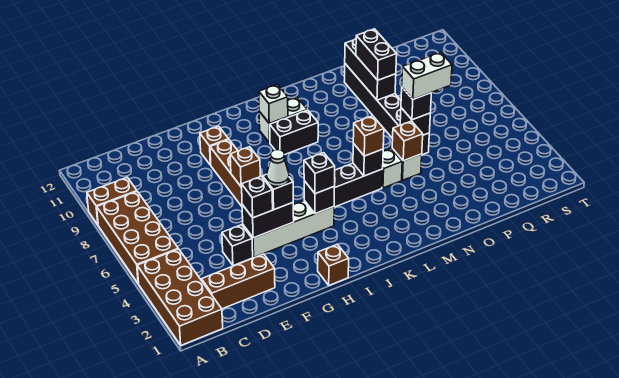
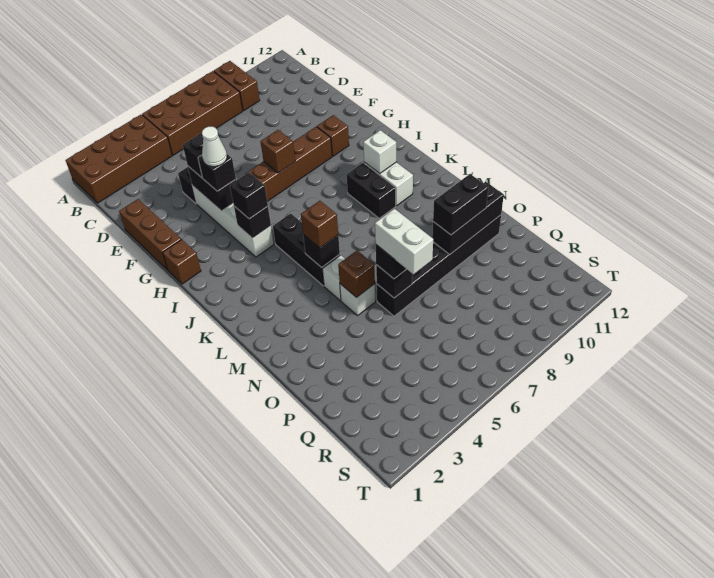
brown 1x3 brick [201,254,275,309] -> brown 1x3 brick moved to [119,199,181,270]

